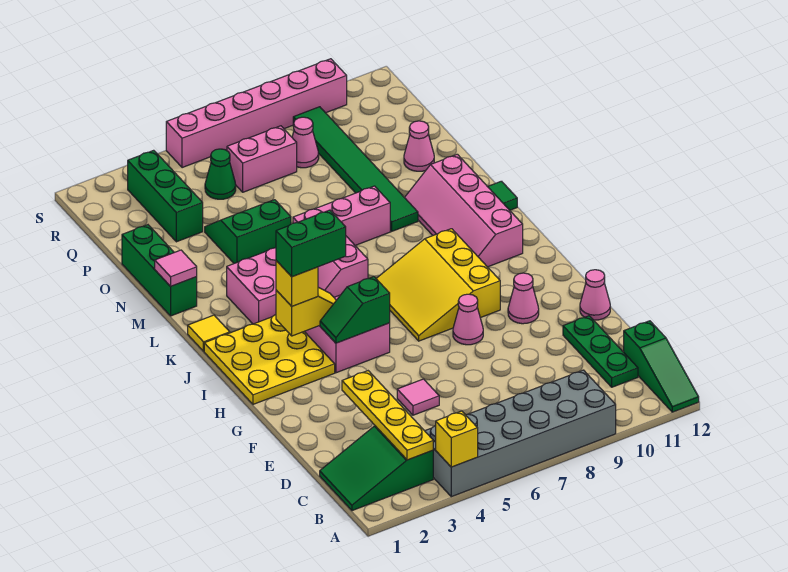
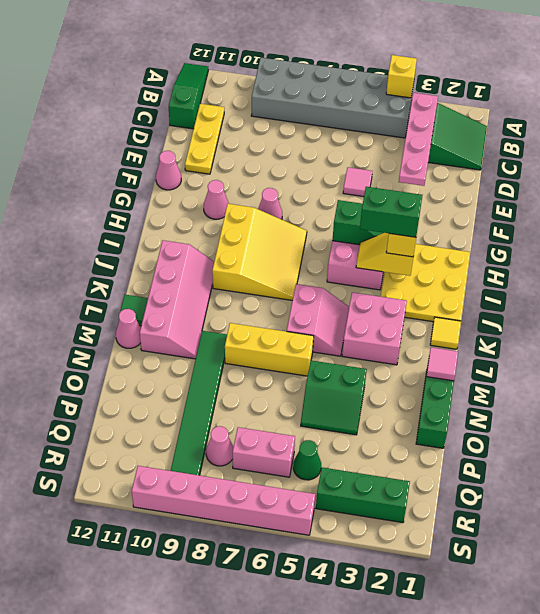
yellow 1x4 plate [342,371,433,460] -> pink 1x4 plate [399,93,438,186]
green 1x3 plate [563,316,638,387] -> yellow 1x3 plate [185,104,224,174]
pink 1x3 brick [293,186,390,245] -> yellow 1x3 brick [225,323,314,376]
pink 1x1 cone [404,121,434,171] -> pink 1x1 cone moved to [116,309,141,348]
green 1x3 brick [128,150,203,242] -> green 1x3 brick turned to [316,467,410,523]

